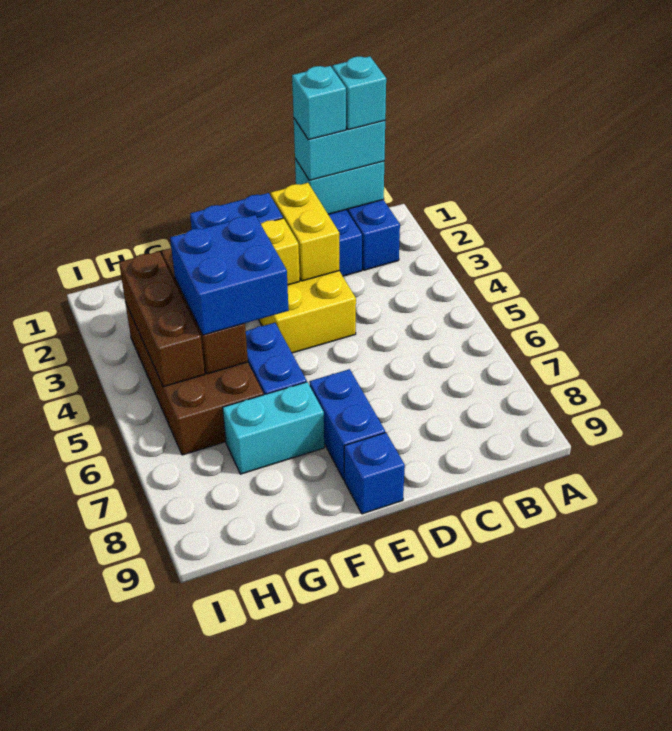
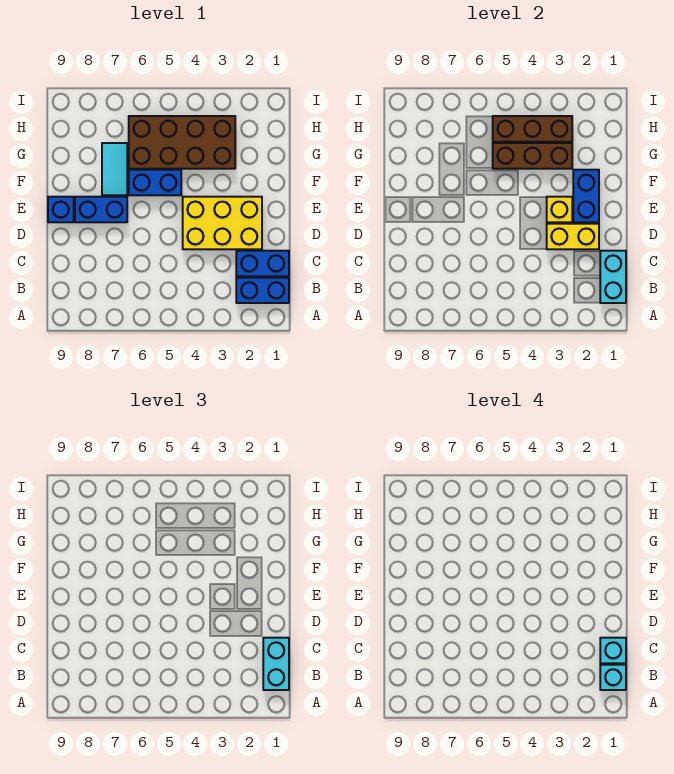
blue 2x2 brick [170,215,289,335] -> none
cyan 1x2 brick [223,382,324,474] -> cyan 1x2 tile [102,143,127,195]

